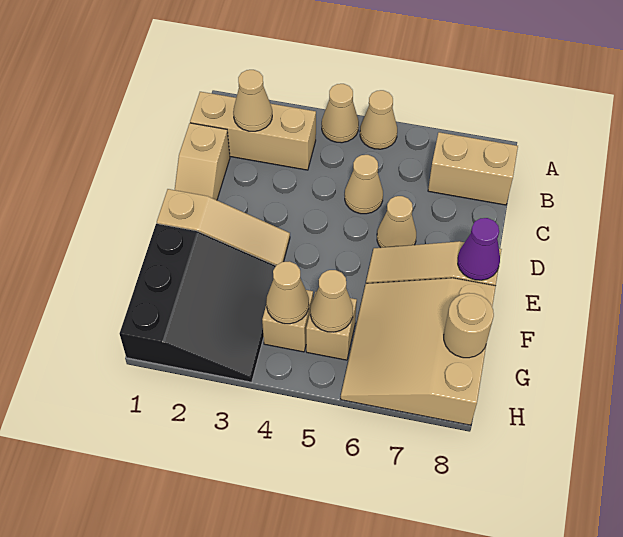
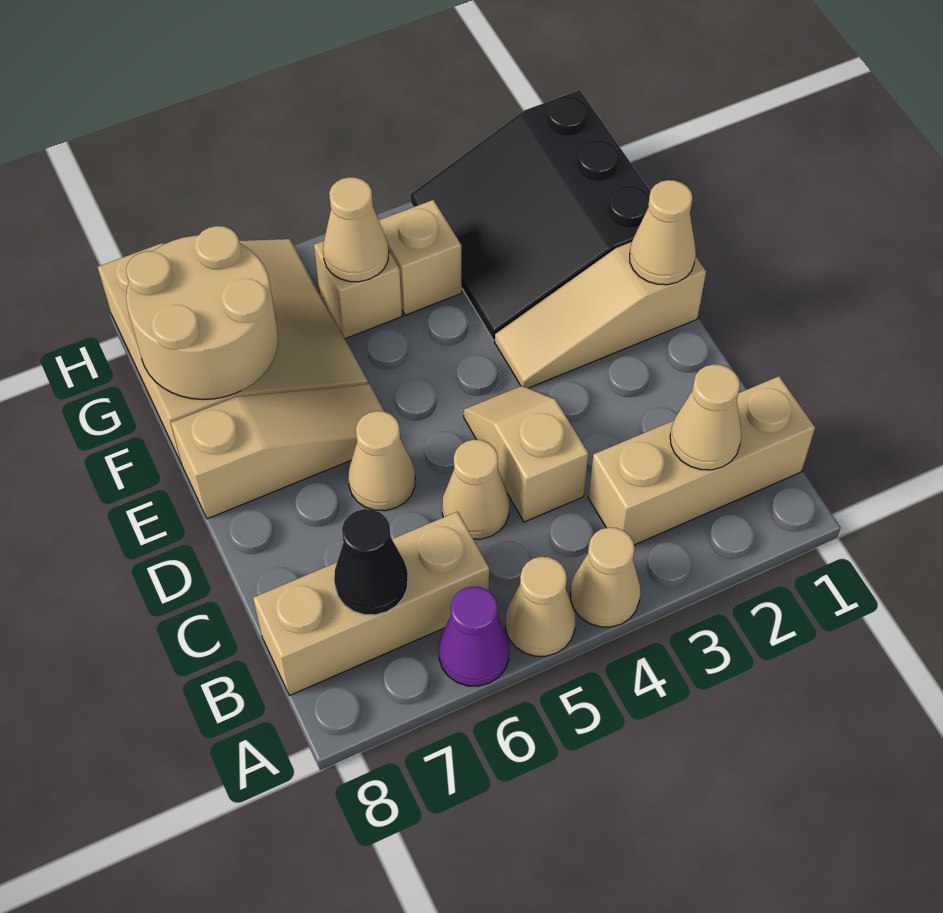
tan 1x2 brick [428,132,518,205] -> tan 1x3 brick [253,511,489,696]
none -> black 1x1 cone [334,509,408,615]
tan 1x2 slope [175,123,230,200] -> tan 1x2 slope moved to [464,386,588,522]
purple 1x1 cone [458,218,500,280] -> purple 1x1 cone moved to [439,587,509,686]
tan 1x1 cone [266,261,309,324] -> tan 1x1 cone moved to [630,180,696,285]
tan 1x1 round brick [444,293,494,358] -> tan 2x2 round brick [126,226,278,400]

